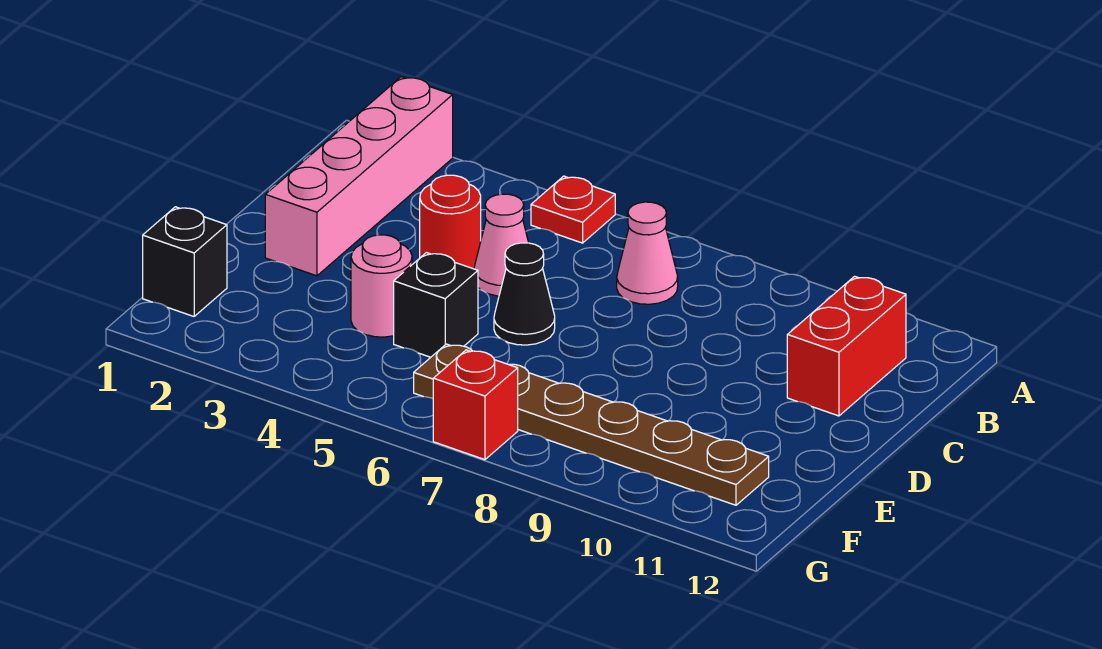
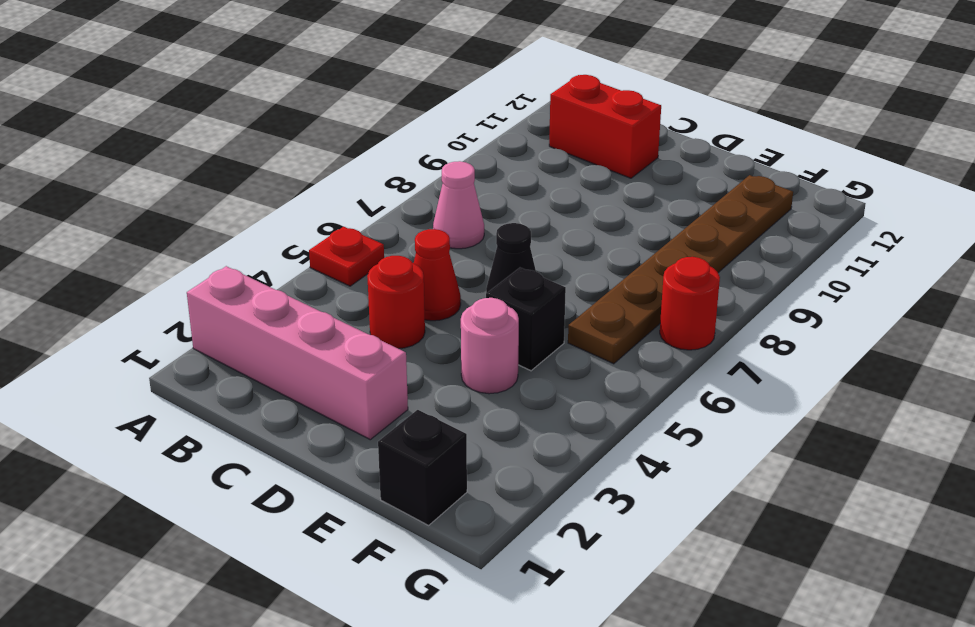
pink 1x1 cone [474,194,529,296] -> red 1x1 cone [414,229,461,321]
red 1x1 brick [433,350,518,460] -> red 1x1 round brick [660,257,720,350]

